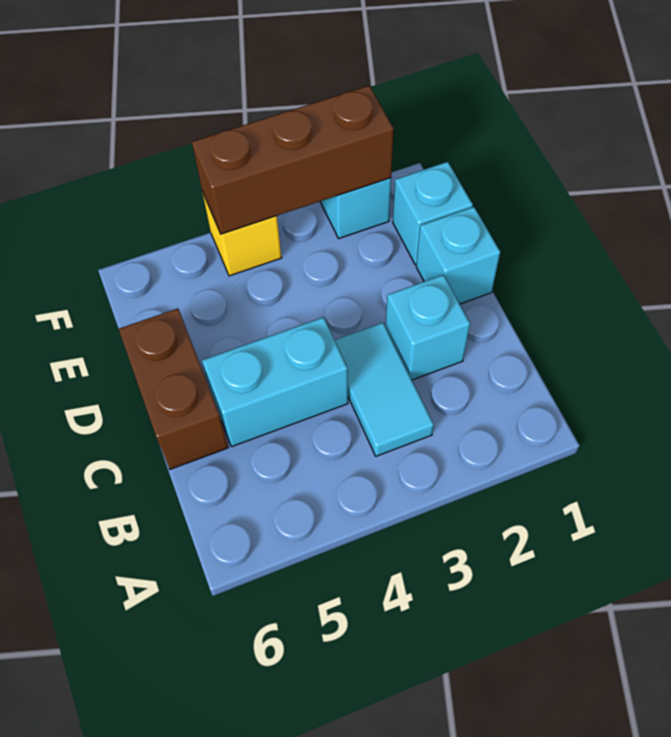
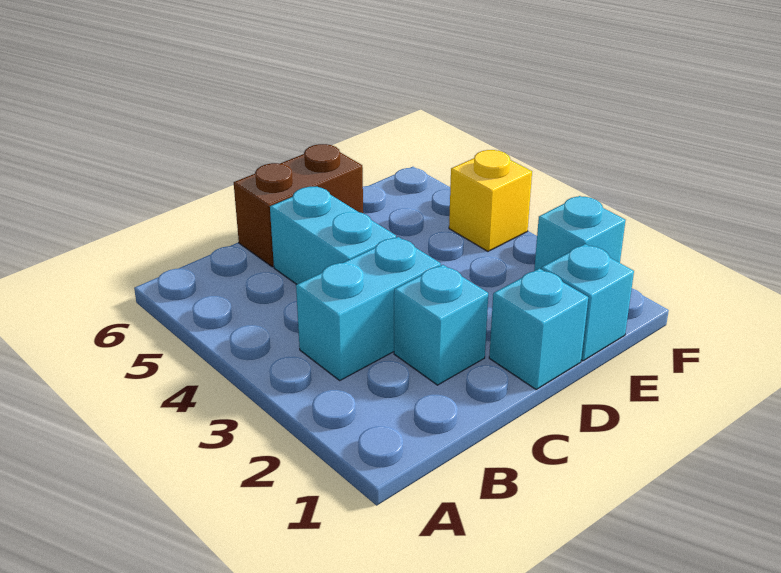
cyan 1x2 tile [335,323,434,456] -> cyan 1x2 brick [296,237,441,380]
brown 1x3 brick [192,86,394,234] -> none

